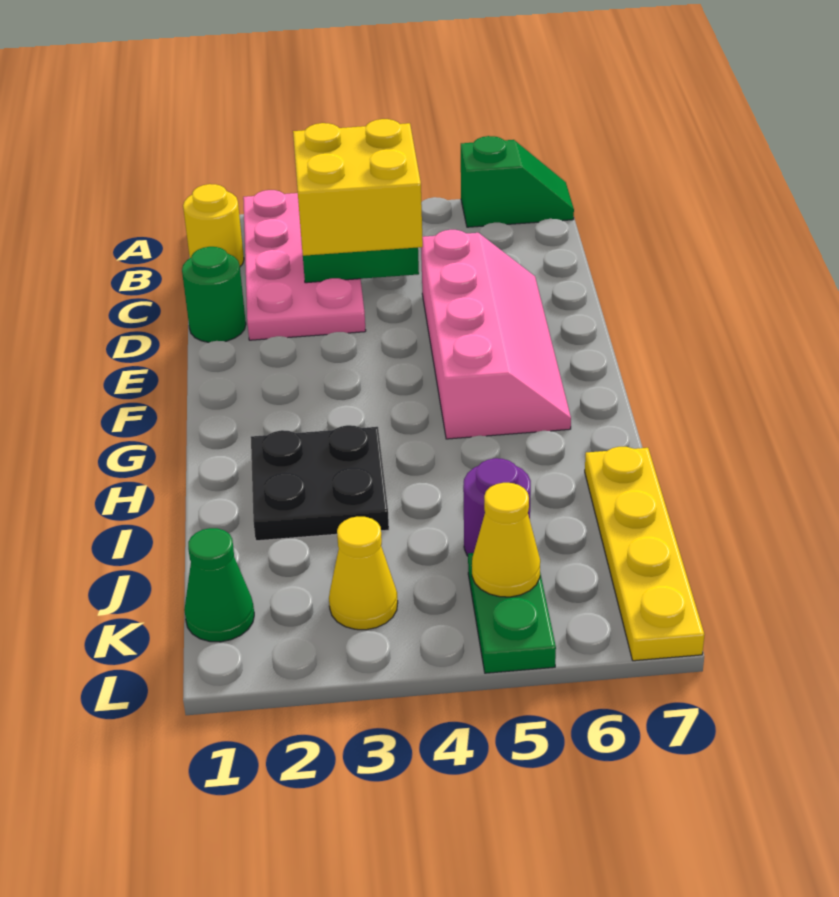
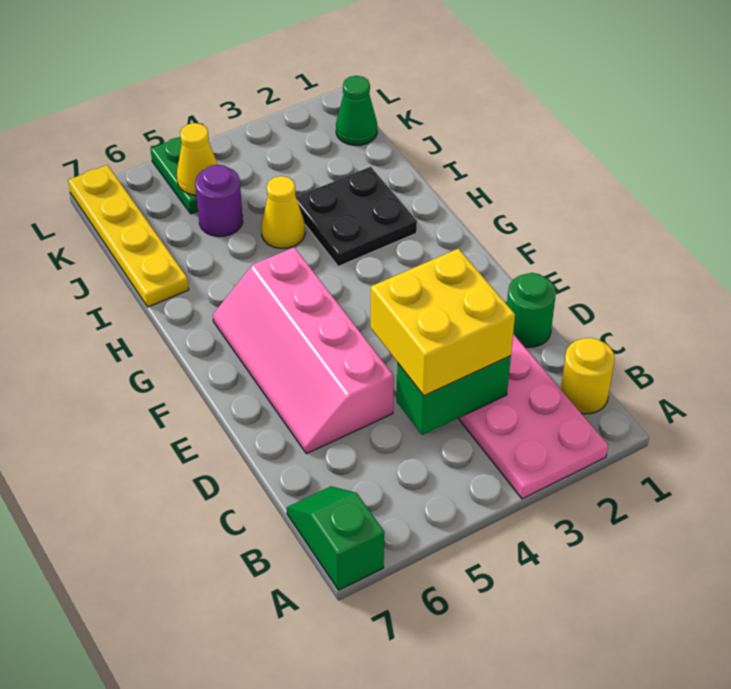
green 1x2 slope [461,136,574,227] -> green 1x2 slope turned to [287,486,384,590]
yellow 1x1 cone [329,517,398,630] -> yellow 1x1 cone moved to [261,176,305,248]

